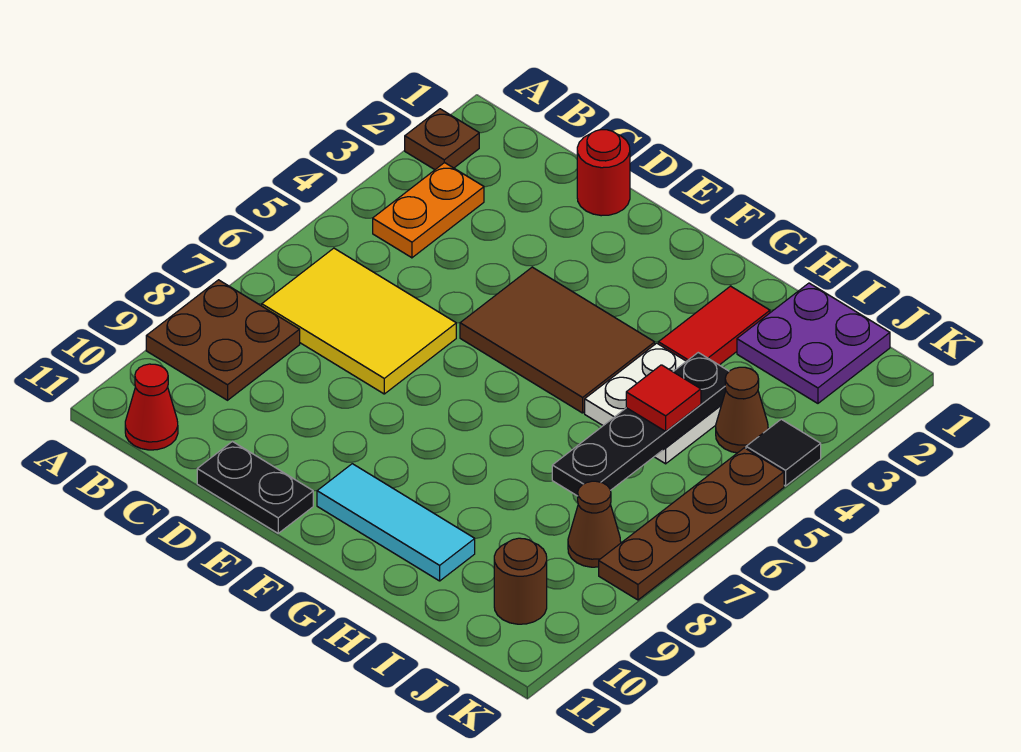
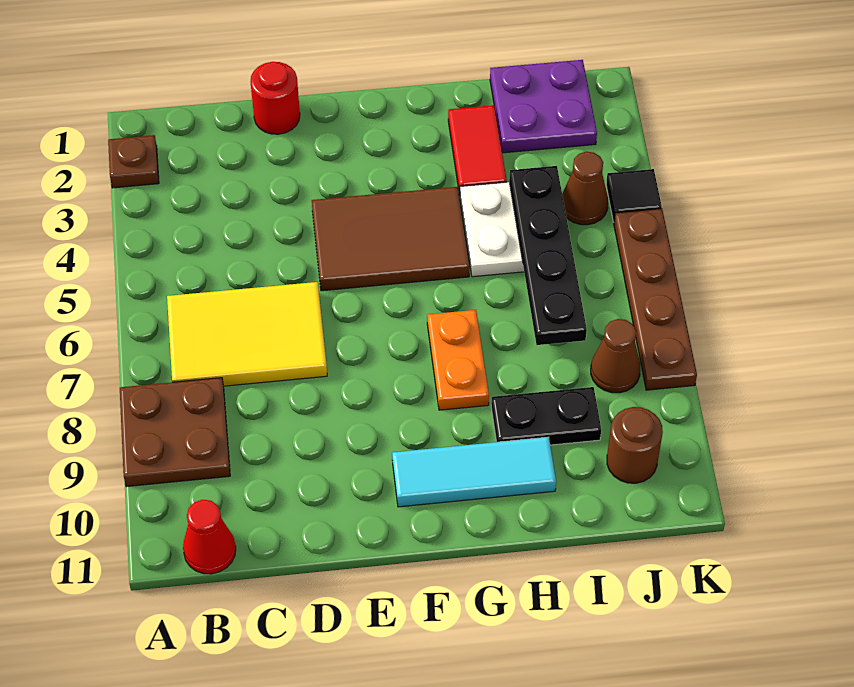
orange 1x2 plate [373,163,484,258] -> orange 1x2 plate moved to [427,310,489,410]
black 1x2 plate [197,442,313,533] -> black 1x2 plate moved to [491,387,601,445]
red 1x1 tile [626,365,701,431] -> none

